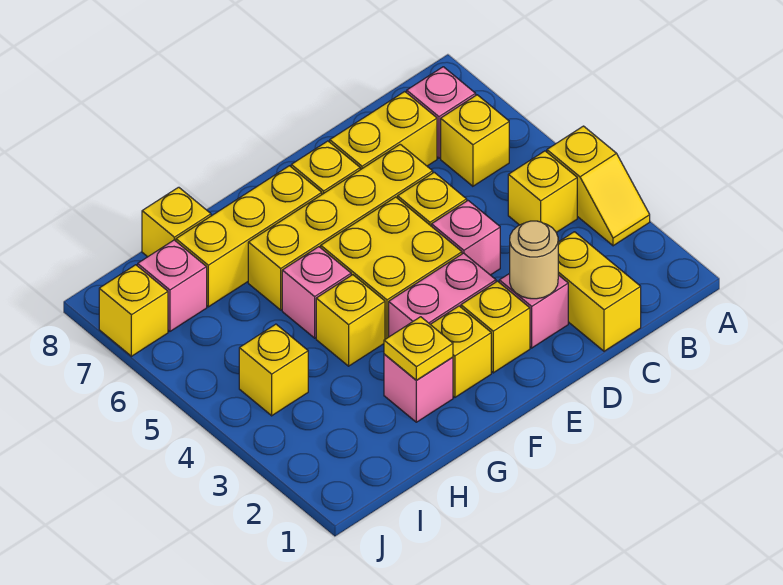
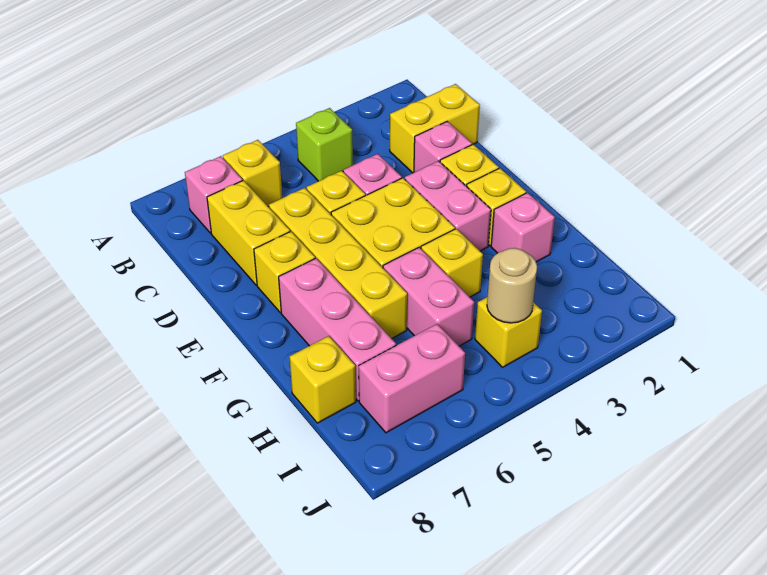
yellow 1x2 slope [547,126,650,246] -> none
yellow 1x1 brick [508,151,577,233] -> lime 1x1 brick [296,108,353,181]
tan 1x1 round brick [510,221,558,299] -> tan 1x1 round brick moved to [487,248,537,323]
yellow 1x3 brick [176,166,322,307] -> pink 1x3 brick [279,258,396,401]
yellow 1x1 plate [384,317,453,380] -> none
pink 1x1 brick [282,247,351,338] -> pink 1x2 brick [383,247,474,346]
pink 1x1 brick [138,240,207,331] -> pink 1x2 brick [359,324,465,433]
yellow 1x1 brick [99,265,168,356] -> none

